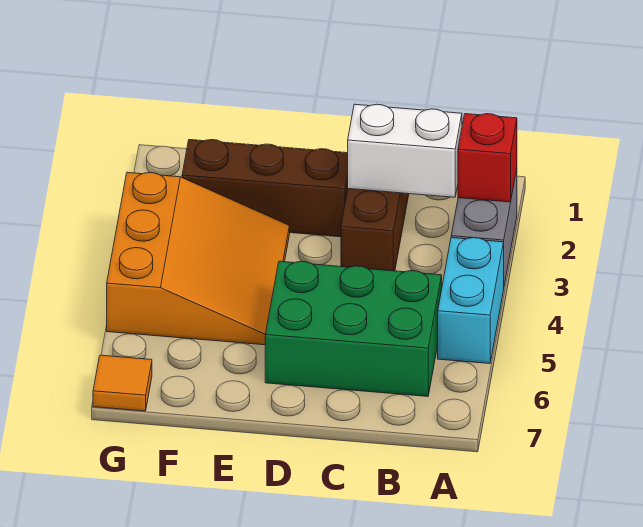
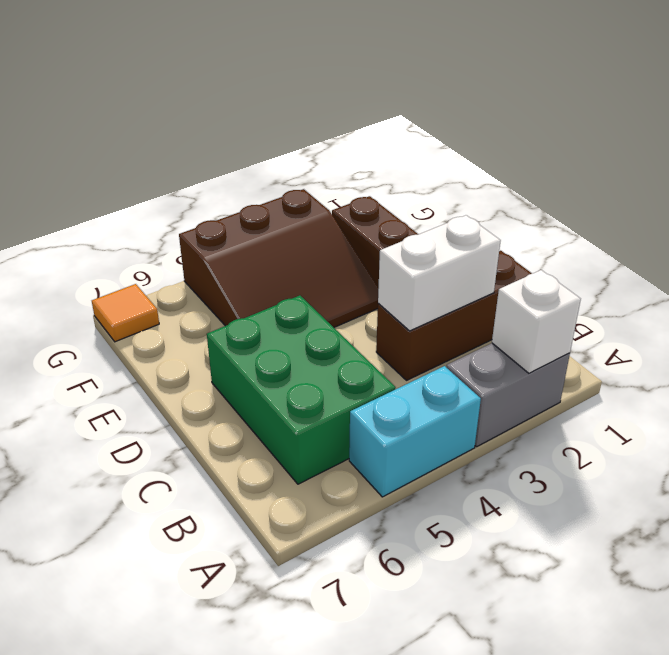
red 1x1 brick [458,114,517,202] -> white 1x1 brick [492,270,581,373]
white 1x2 brick [348,104,462,197] -> white 1x2 brick turned to [378,215,501,331]
orange 3x3 slope [107,172,290,345] -> brown 3x3 slope [179,189,379,327]

